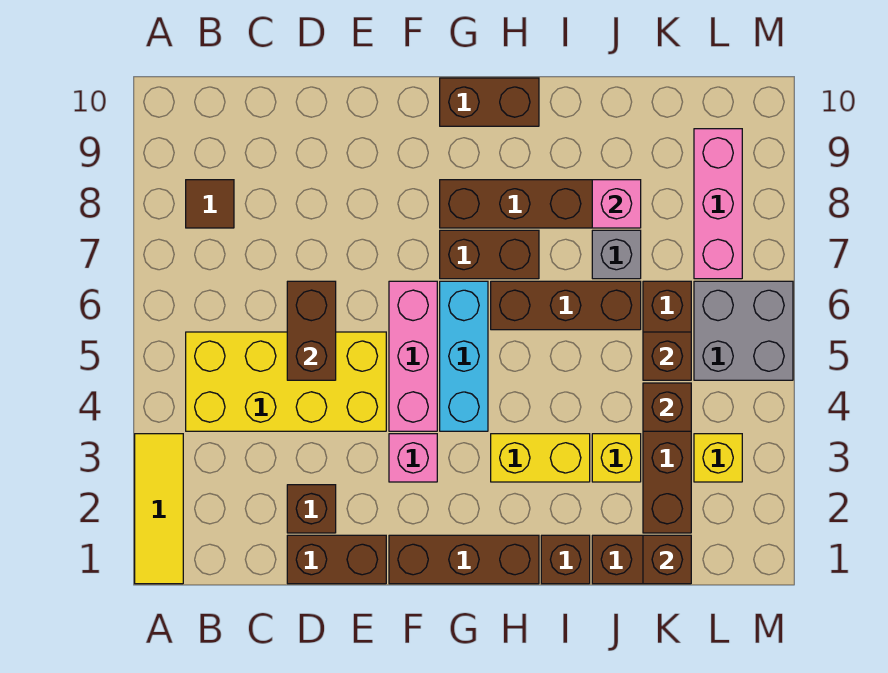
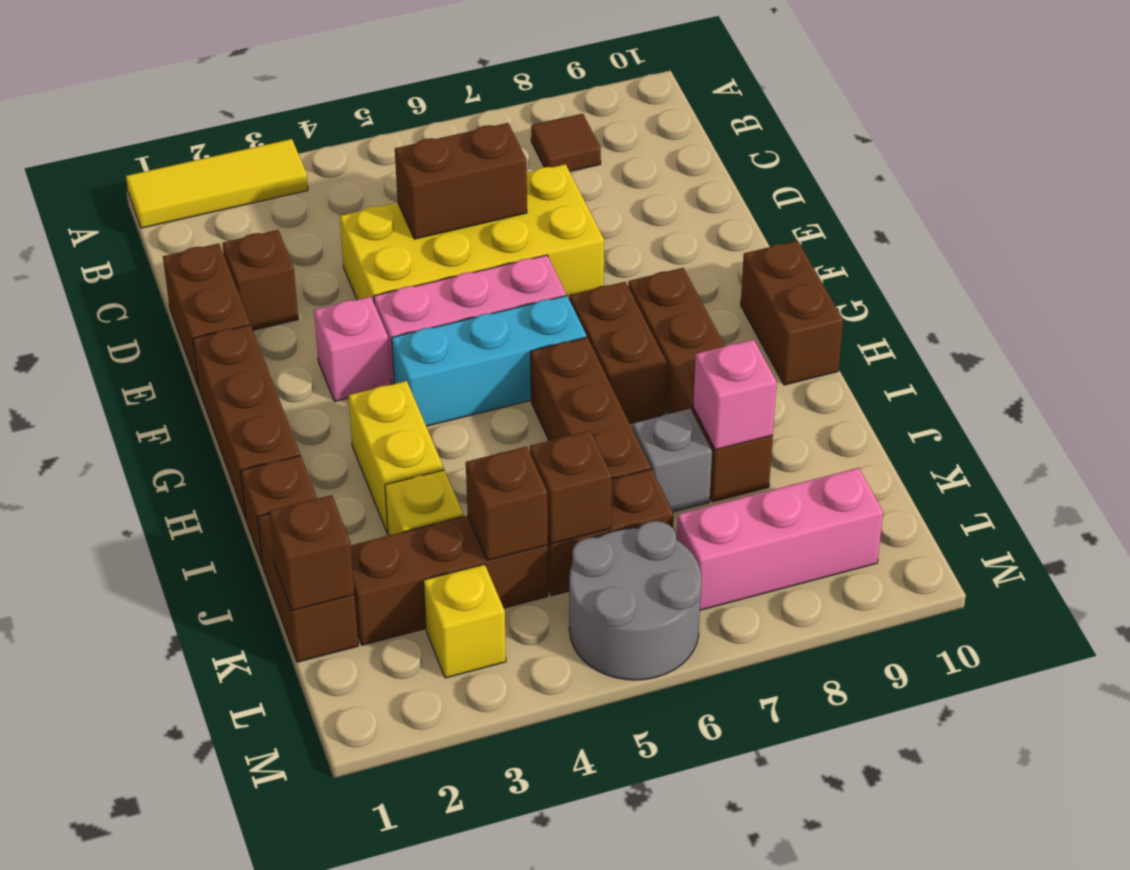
yellow 2x4 brick [186,332,386,431] -> yellow 2x4 brick turned to [340,164,604,302]
grey 2x2 brick [694,281,793,380] -> grey 2x2 round brick [569,521,702,680]

